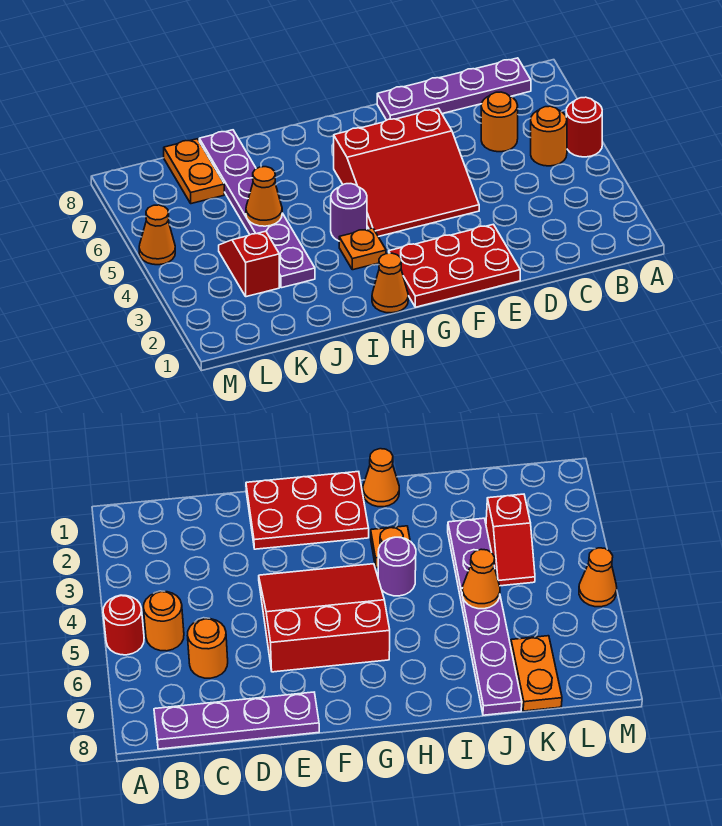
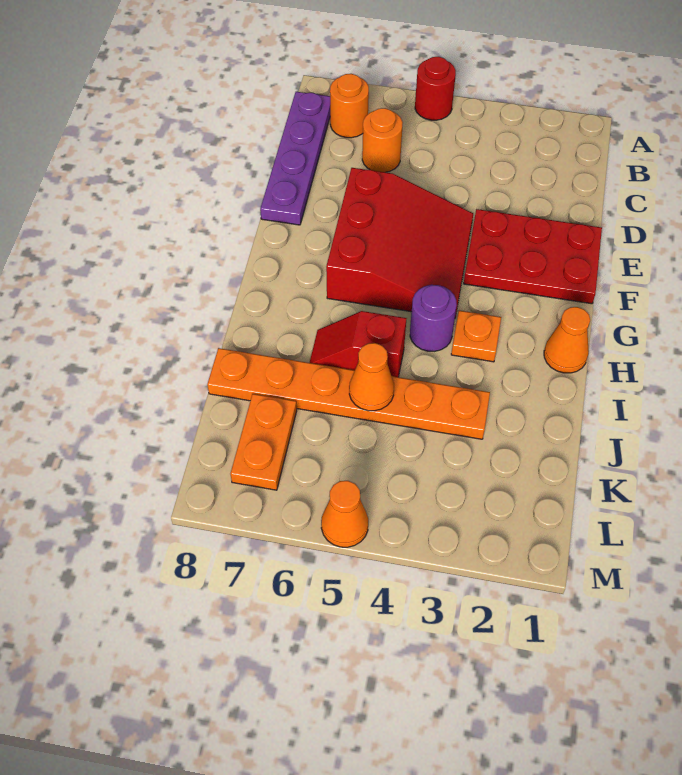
orange 1x1 round brick [531,106,567,166] -> orange 1x1 round brick moved to [330,74,369,138]
red 2x3 plate [389,224,520,307] -> red 2x3 plate turned to [464,209,602,304]
purple 1x6 plate [199,130,315,288] -> orange 1x6 plate [207,348,490,439]
red 1x2 slope [219,231,279,297] -> red 1x2 slope moved to [309,311,407,377]
orange 1x2 plate [164,139,224,204] -> orange 1x2 plate turned to [231,394,297,490]

